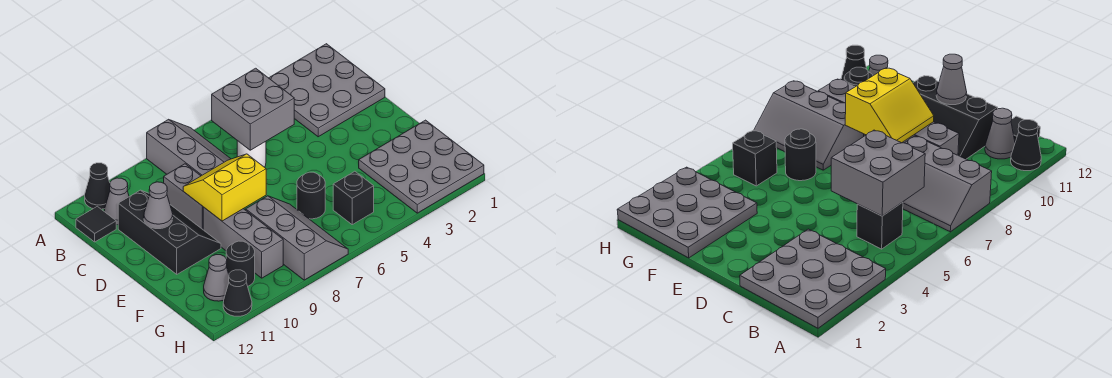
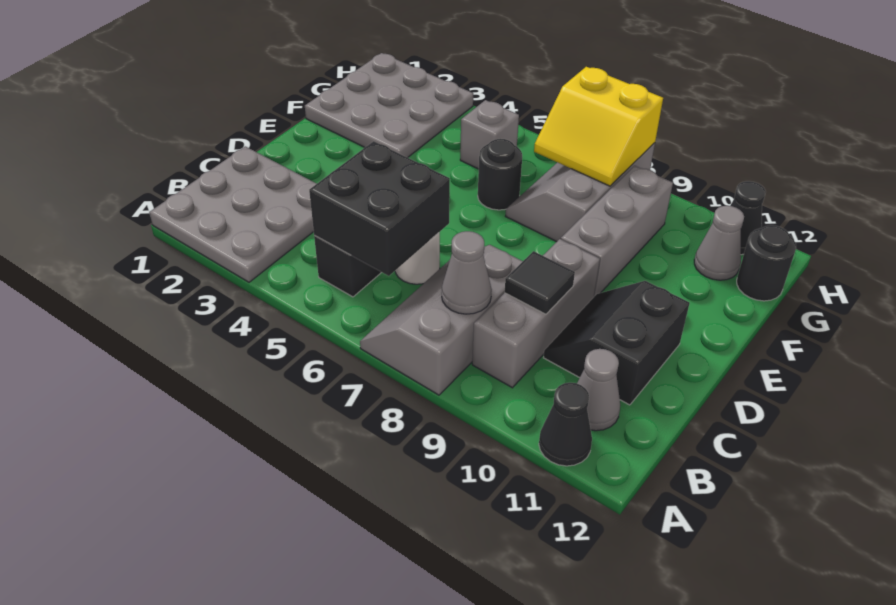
grey 2x2 brick [212,68,294,150] -> black 2x2 brick [309,141,450,276]
black 1x1 tile [76,206,116,242] -> black 1x1 tile moved to [505,251,575,314]
grey 1x2 brick [164,164,203,229] -> grey 1x3 brick [472,239,600,388]
black 2x3 slope [118,190,221,274] -> black 2x2 slope [543,281,690,405]
yellow 2x2 slope [183,154,266,221] -> yellow 2x2 slope moved to [534,67,663,186]
grey 1x1 cone [144,182,173,229] -> grey 1x1 cone moved to [442,231,492,314]
black 1x1 brick [333,171,374,225] -> grey 1x1 brick [460,100,519,169]
black 1x1 round brick [226,241,255,286] -> black 1x1 round brick moved to [737,225,796,301]

